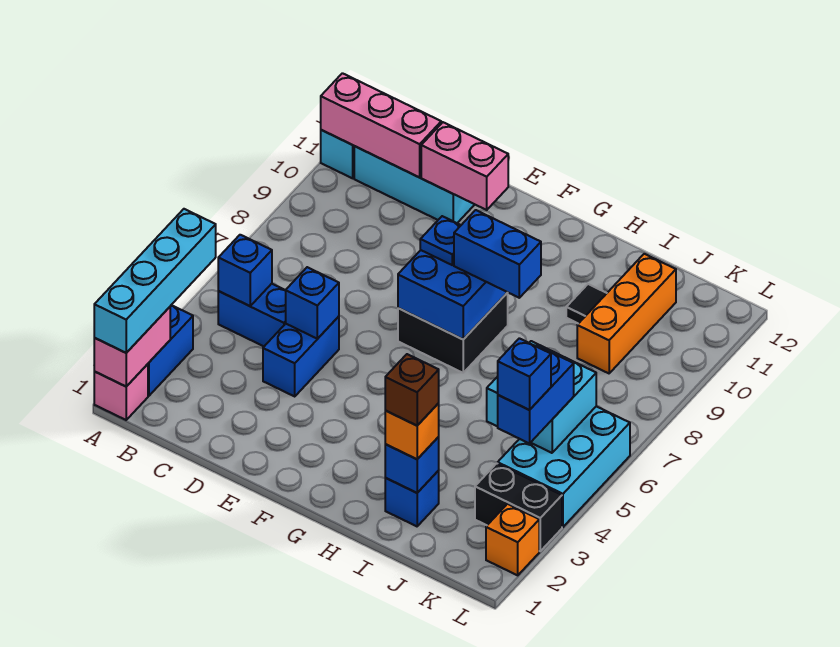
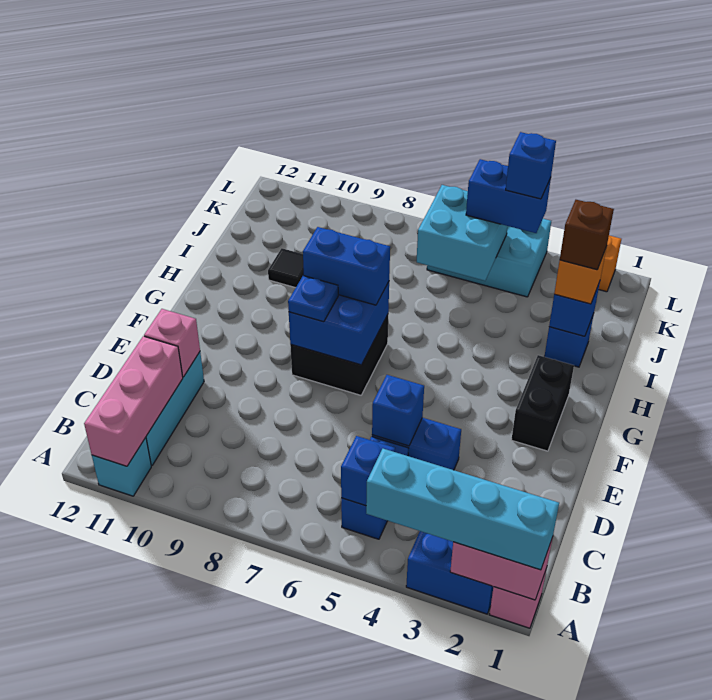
pink 1x2 brick [421,122,508,210] -> pink 1x1 brick [144,309,200,377]
blue 1x2 brick [454,210,541,298] -> blue 1x2 brick turned to [303,227,390,305]
orange 1x3 brick [577,254,676,373] -> none
black 1x2 brick [475,463,562,551] -> black 1x2 brick moved to [512,355,574,451]

